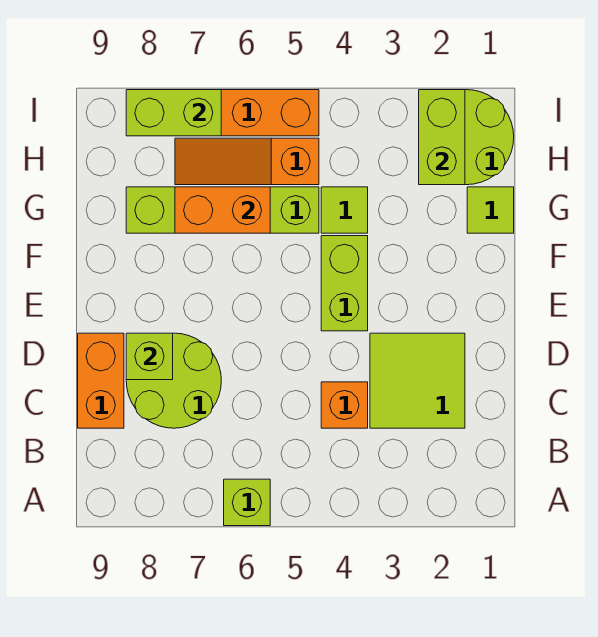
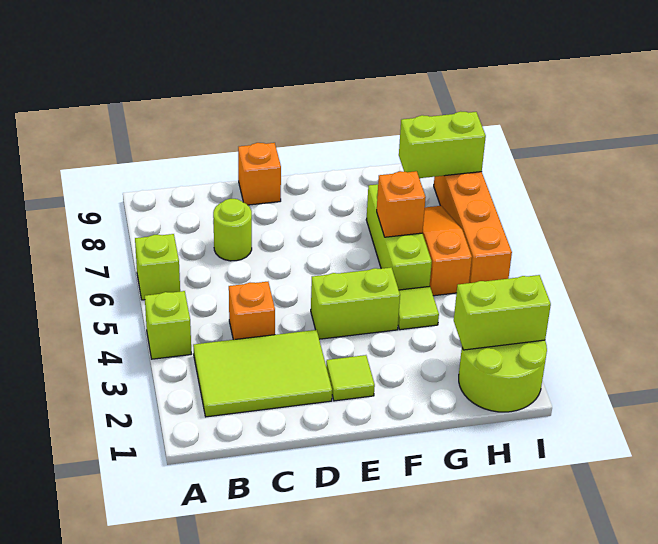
lime 2x2 tile [370,333,465,428] -> lime 2x3 tile [193,330,332,417]
lime 2x2 round brick [126,333,221,428] -> lime 1x1 round brick [213,199,252,261]
orange 1x2 brick [78,333,124,428] -> orange 1x1 brick [238,143,281,205]
lime 1x1 brick [126,333,173,380] -> lime 1x1 brick moved to [145,291,191,359]
lime 1x1 tile [467,187,514,233] -> lime 1x1 tile moved to [326,355,375,401]
lime 1x4 brick [126,187,319,233] -> lime 1x3 brick [366,184,432,290]
orange 1x2 brick [175,187,270,233] -> orange 1x1 brick [377,171,426,237]
lime 1x2 brick [126,90,221,136] -> lime 1x2 brick turned to [399,111,486,178]

